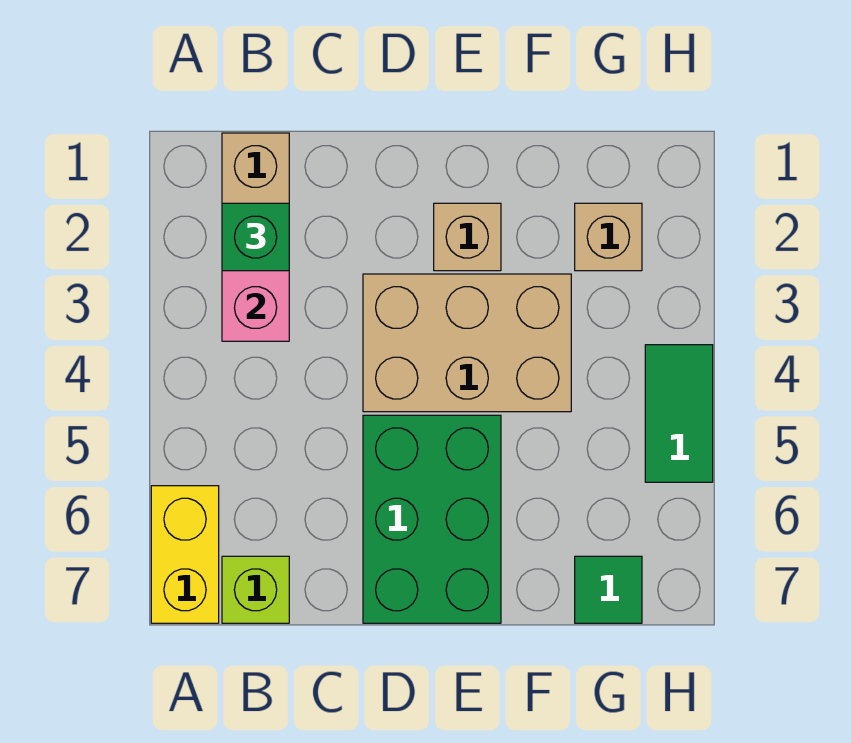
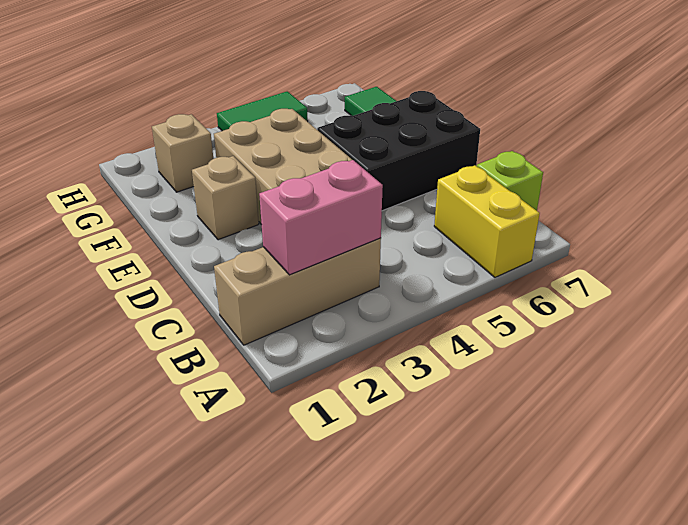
yellow 1x2 brick [151,486,219,623] -> yellow 1x2 brick turned to [434,165,540,277]
green 1x1 brick [222,203,289,271] -> none
green 2x3 brick [363,415,501,623] -> black 2x3 brick [317,91,480,211]

